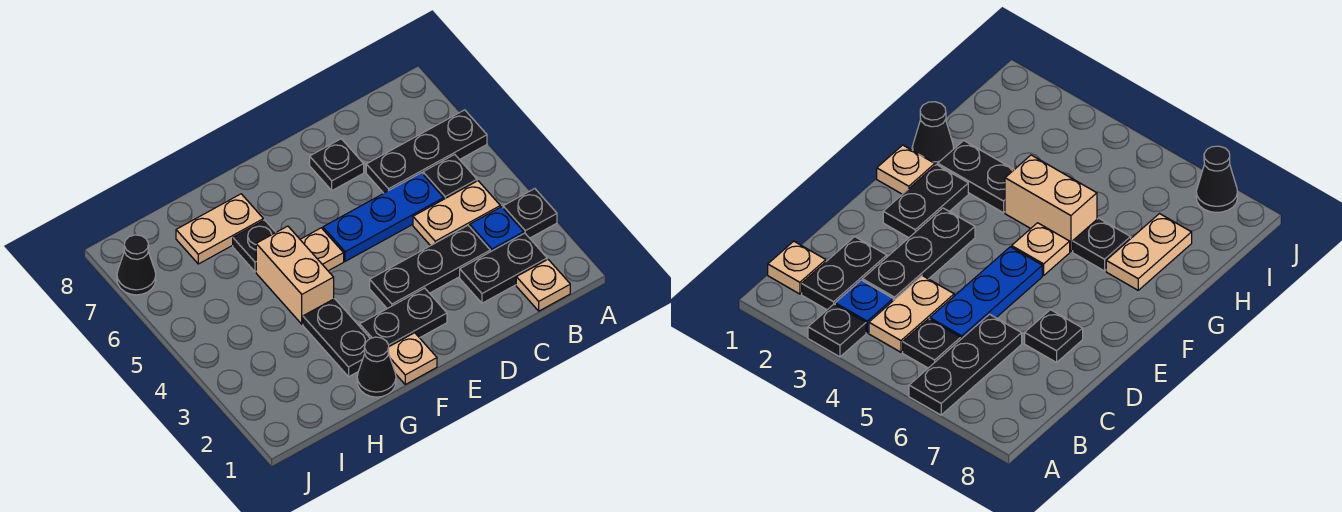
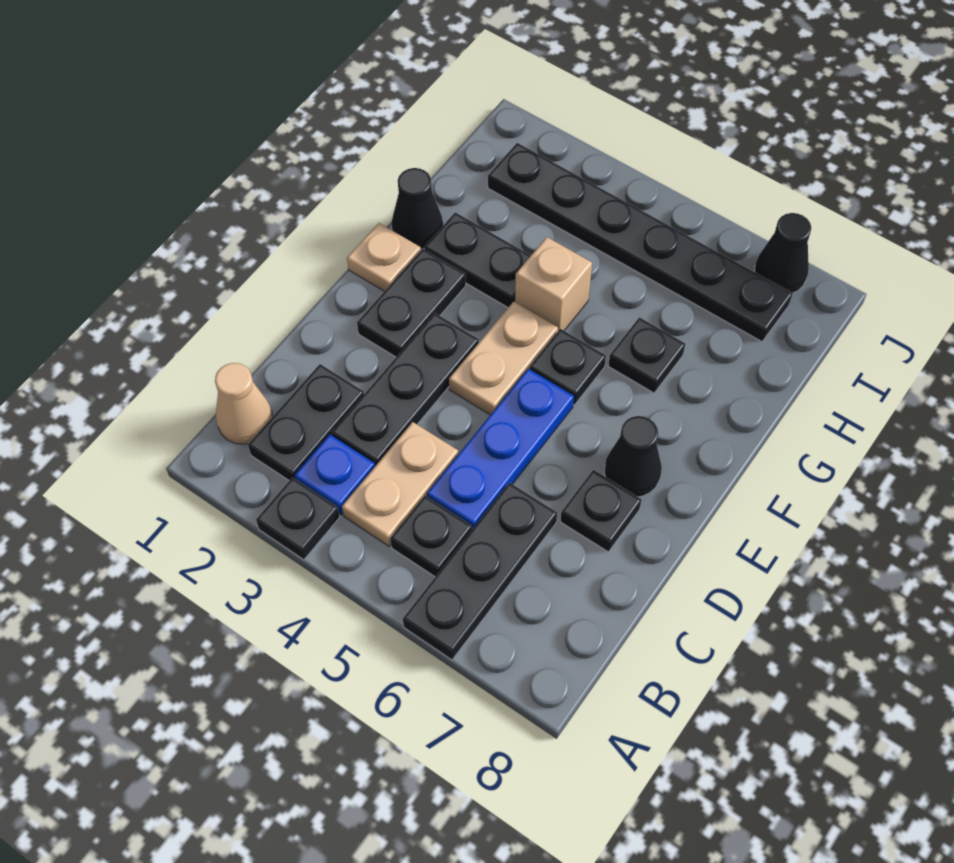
tan 1x1 plate [516,260,570,311] -> tan 1x1 cone [215,363,272,444]
none -> black 1x1 cone [604,416,662,497]
tan 1x1 plate [300,228,344,271] -> black 1x1 plate [530,329,606,405]
tan 1x2 brick [256,226,334,324] -> tan 1x1 brick [515,237,592,331]
tan 1x2 plate [176,194,263,264] -> tan 1x2 plate moved to [449,302,558,415]
none -> black 1x6 plate [488,143,793,342]

